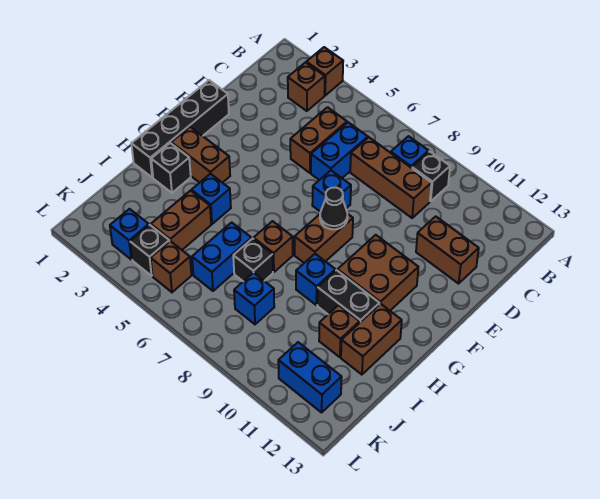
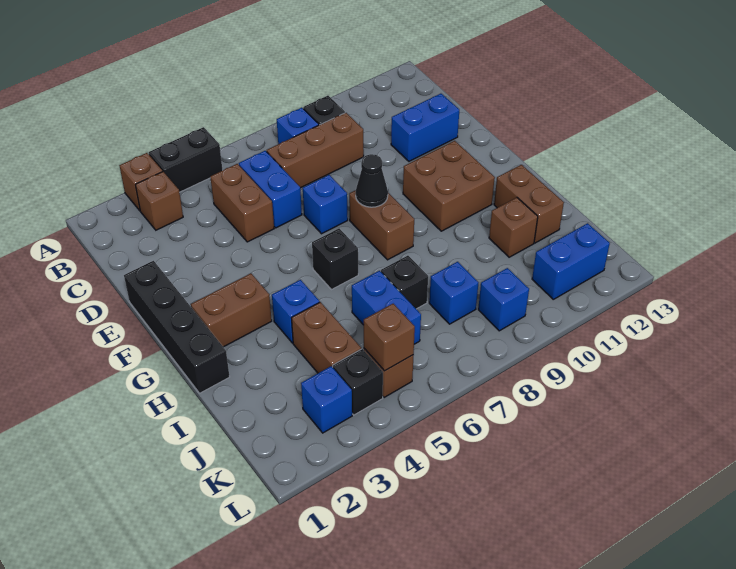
brown 1x2 brick [416,216,479,284] -> blue 1x2 brick [391,94,459,161]
black 1x1 brick [151,143,191,193] -> black 1x1 brick moved to [312,228,358,290]
brown 1x1 brick [254,221,293,272] -> brown 1x1 brick moved to [364,304,415,371]
blue 1x1 brick [296,254,336,305] -> blue 1x1 brick moved to [478,268,529,331]
black 1x2 brick [317,270,379,322] -> black 1x2 brick moved to [149,127,223,192]

